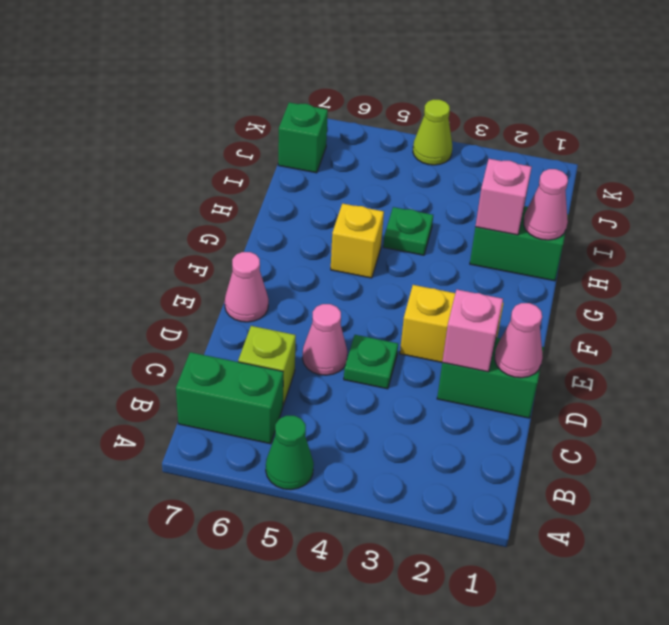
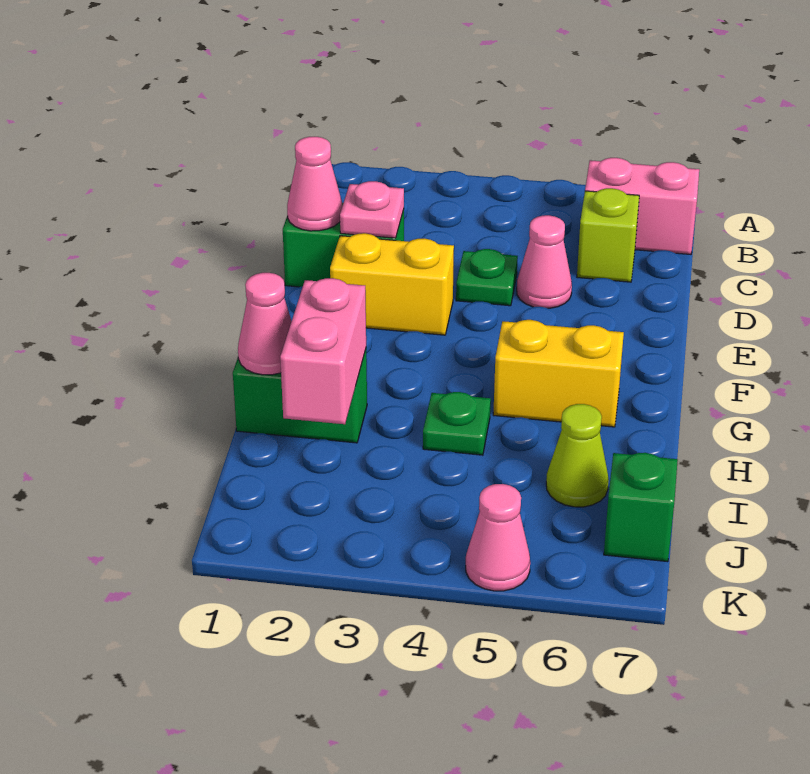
green 1x1 cone [266,416,314,490] -> none
green 1x2 brick [176,352,283,444] -> pink 1x2 brick [585,158,699,254]
pink 1x1 brick [442,290,503,372] -> pink 1x1 plate [340,181,404,238]
pink 1x1 cone [225,252,268,322] -> pink 1x1 cone moved to [466,484,530,591]
yellow 1x1 brick [331,203,384,278] -> yellow 1x2 brick [493,320,624,427]
pink 1x1 brick [475,159,532,235] -> pink 1x2 brick [280,278,366,424]
lime 1x1 cone [413,99,452,165] -> lime 1x1 cone moved to [546,404,609,507]

